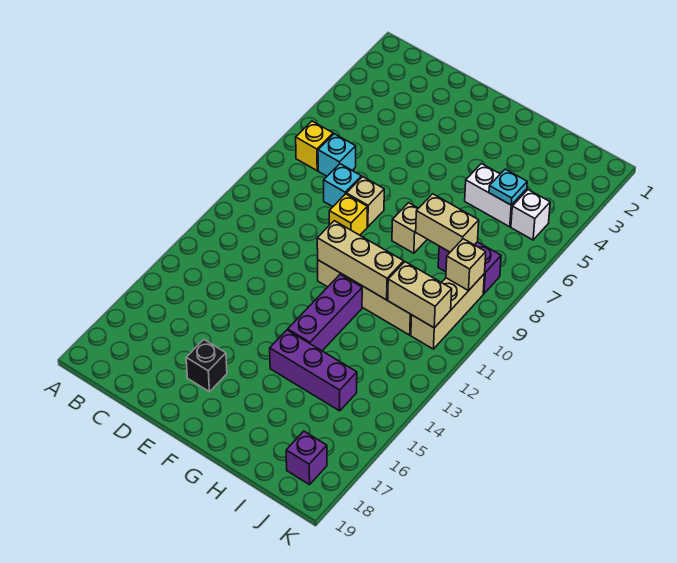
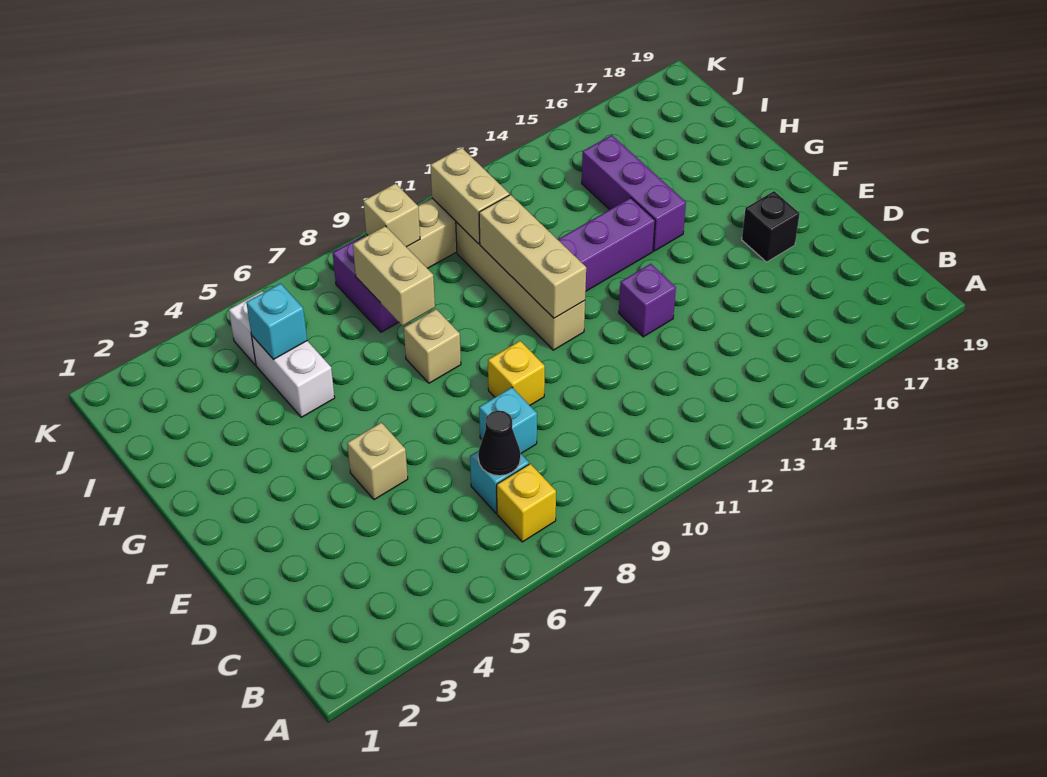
none -> black 1x1 cone [478,411,521,476]
tan 1x1 brick [346,177,384,227] -> tan 1x1 brick moved to [347,423,408,500]
cyan 1x1 plate [489,169,527,205] -> cyan 1x1 brick [246,284,307,359]
purple 1x1 brick [286,431,327,485] -> purple 1x1 brick moved to [619,264,676,337]

